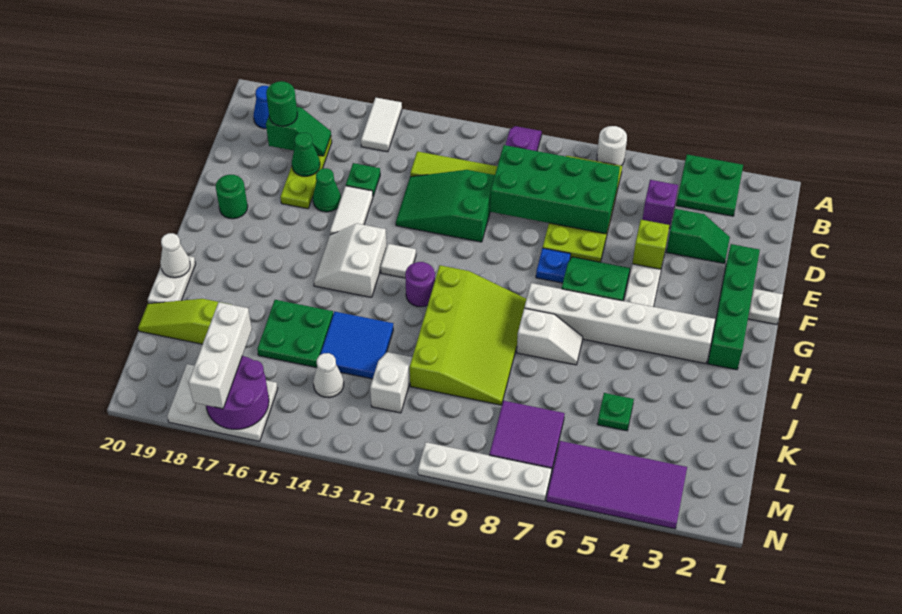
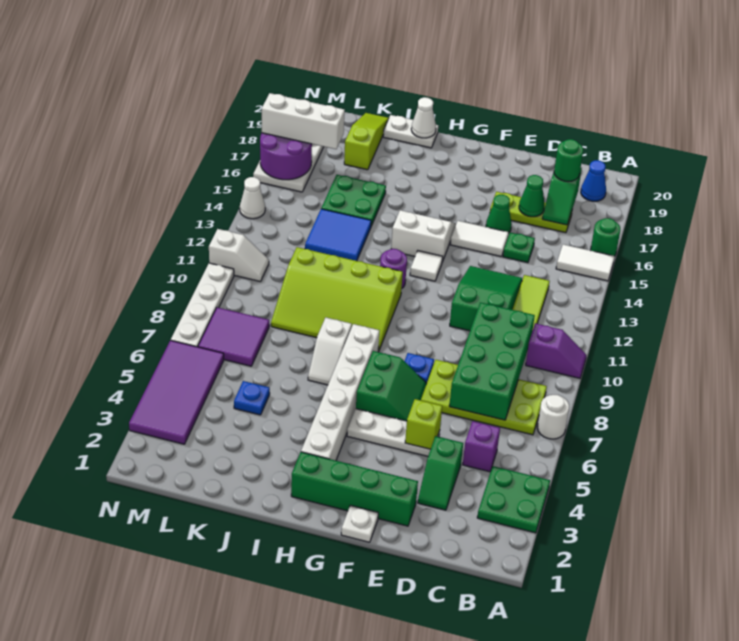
green 1x1 round brick [216,175,248,219] -> green 1x1 round brick moved to [591,218,620,256]
green 1x1 plate [597,393,634,431] -> blue 1x1 plate [234,381,270,415]
white 1x2 slope [370,352,412,413] -> white 1x2 slope moved to [209,229,269,282]
white 1x1 cone [313,353,344,398] -> white 1x1 cone moved to [240,177,265,219]

